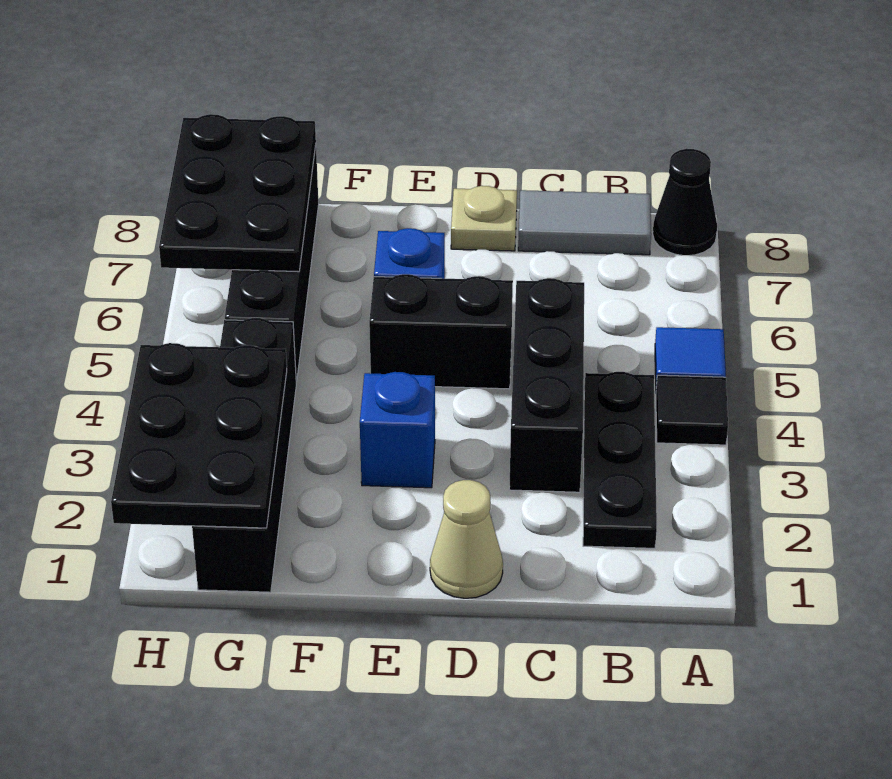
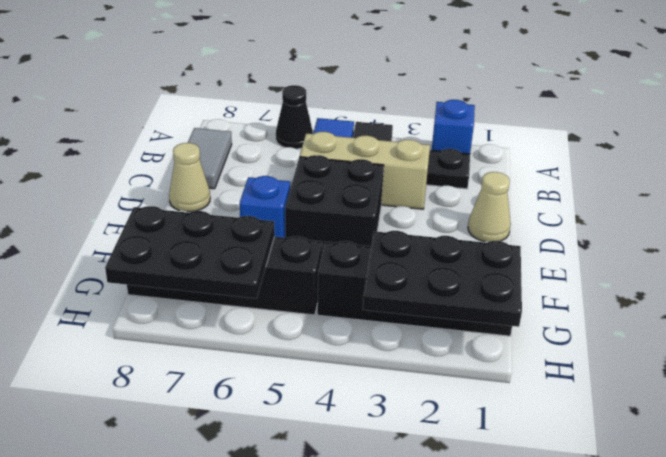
black 1x1 cone [653,149,717,255] -> black 1x1 cone moved to [276,85,313,149]
black 1x3 brick [509,278,584,492] -> tan 1x3 brick [300,132,430,209]
black 1x2 brick [369,274,513,389] -> black 2x2 brick [285,155,384,252]
tan 1x1 plate [451,186,517,251] -> tan 1x1 cone [169,143,210,212]
blue 1x1 brick [360,372,435,488] -> blue 1x1 brick moved to [432,100,475,154]

